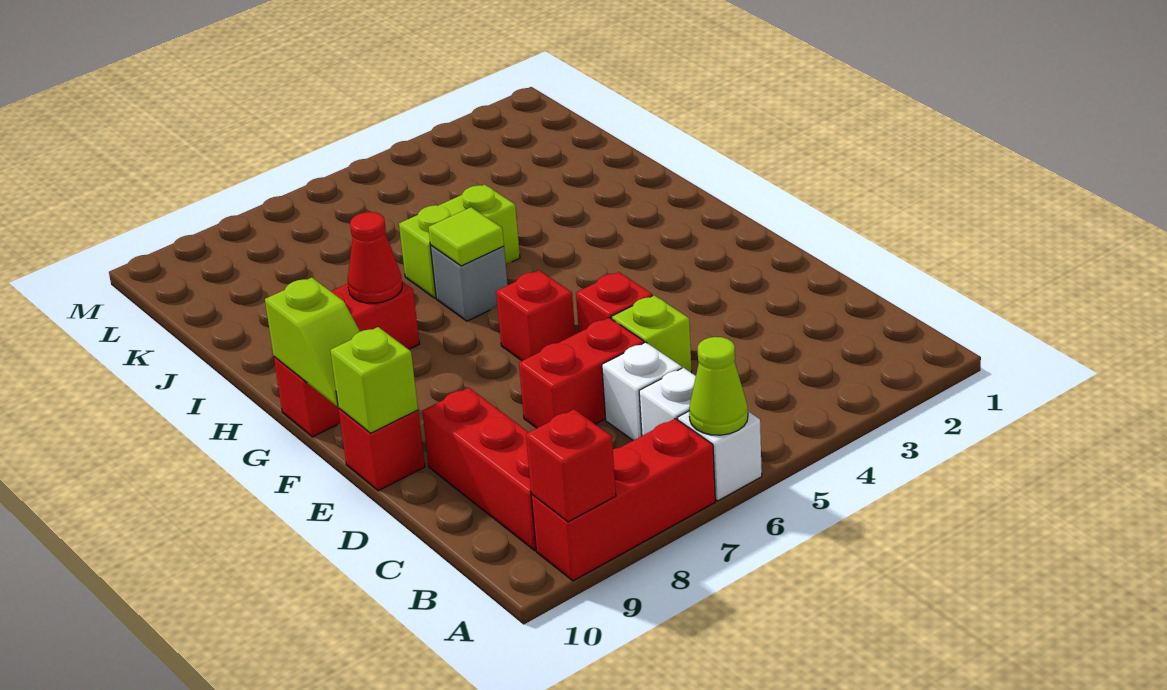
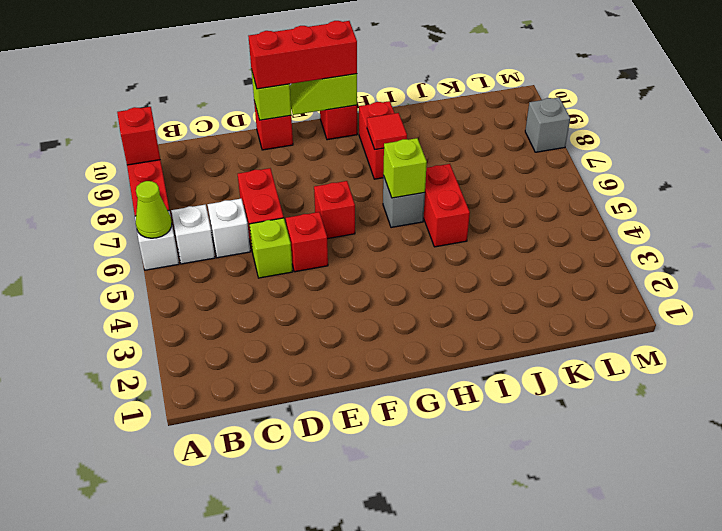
red 1x3 brick [422,388,536,551] -> red 1x3 brick moved to [248,21,357,89]
lime 1x1 tile [428,207,504,266] -> lime 1x1 brick [383,138,427,198]
red 1x1 cone [348,212,402,303] -> red 1x1 tile [367,113,407,150]
lime 1x2 brick [399,184,520,298] -> red 1x2 brick [424,164,470,247]
none -> grey 1x1 brick [525,97,570,152]

